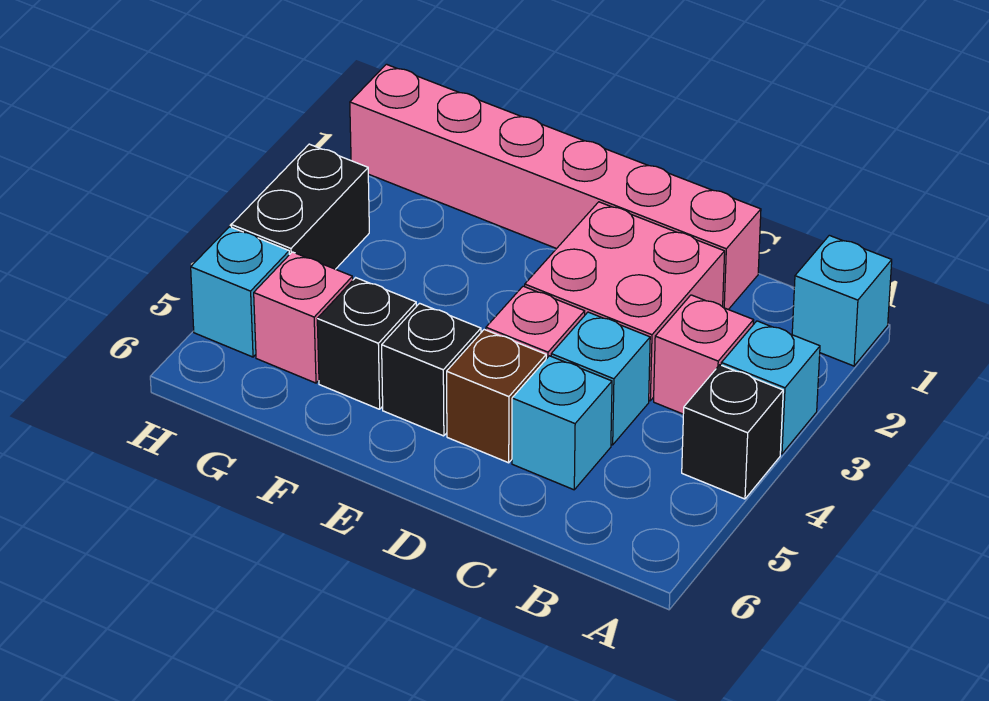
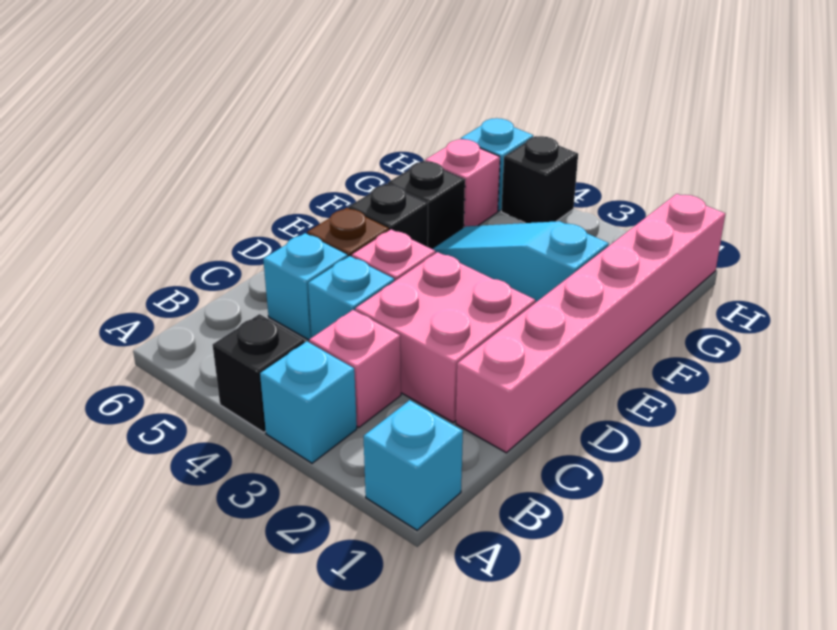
none -> cyan 1x3 slope [433,221,609,303]
black 1x2 brick [231,144,369,269] -> black 1x1 brick [501,136,578,223]

